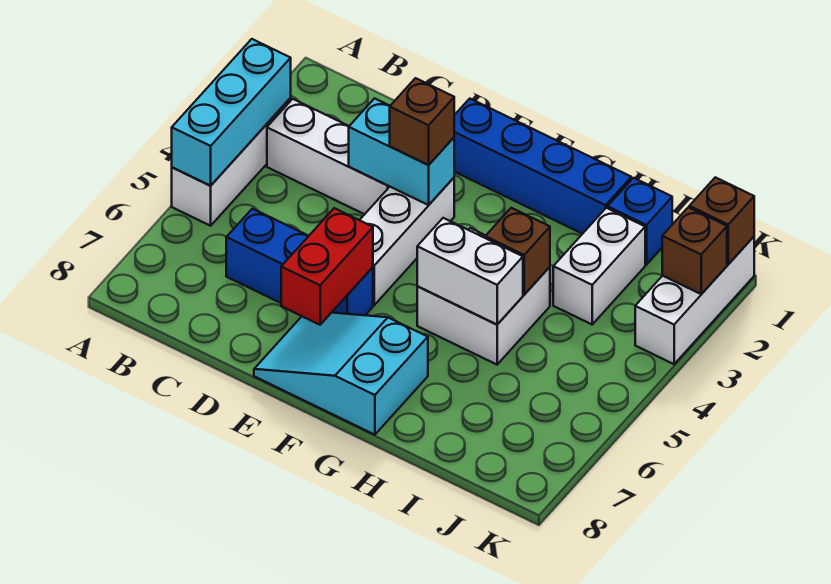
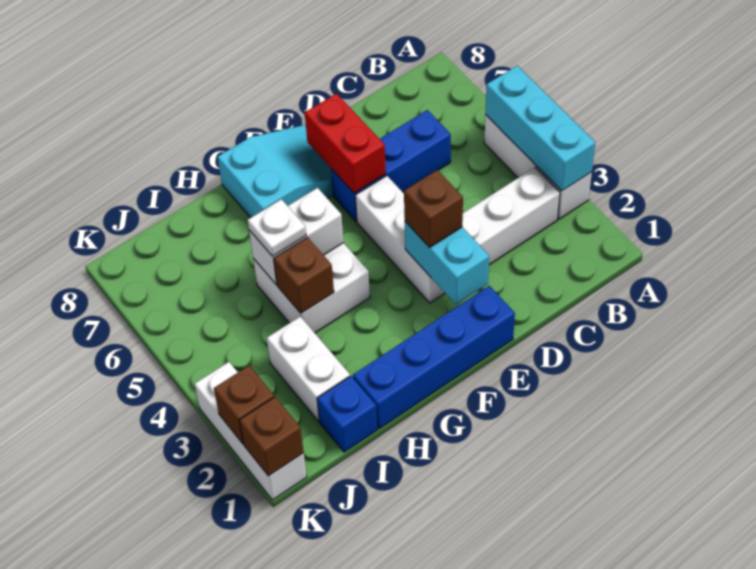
cyan 1x2 brick [349,98,454,205] -> cyan 1x2 brick turned to [405,222,489,304]
none -> white 1x1 plate [248,199,306,256]

